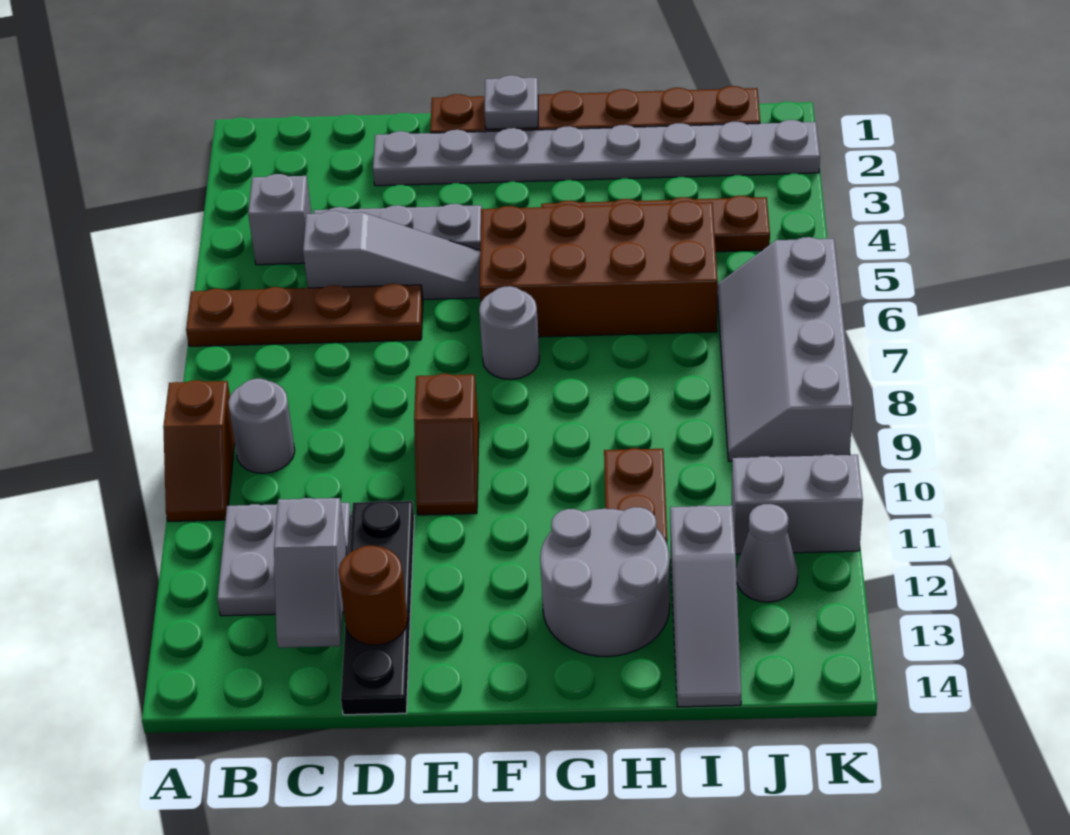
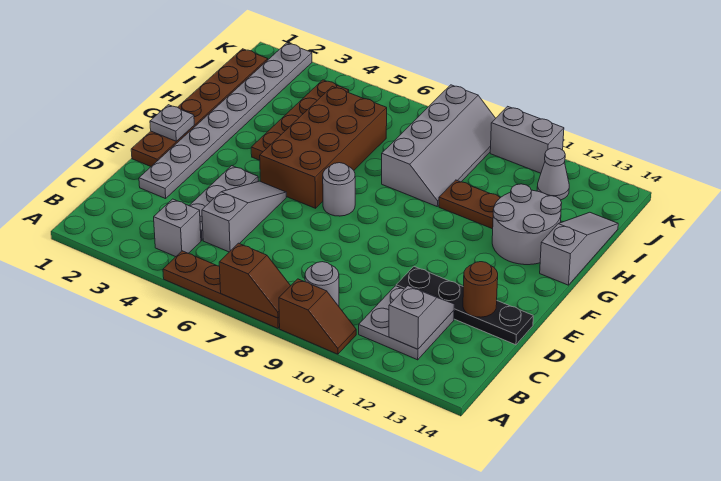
brown 1x4 plate [186,284,423,346] -> brown 1x4 plate turned to [163,251,280,328]
grey 1x2 slope [274,498,347,648] -> grey 1x2 slope turned to [389,286,454,349]
brown 1x2 slope [414,374,479,515] -> brown 1x2 slope moved to [219,243,290,318]
grey 1x3 slope [670,505,741,707] -> grey 1x3 slope turned to [540,212,618,285]
grey 2x4 slope [717,237,853,461] -> grey 2x4 slope turned to [382,85,496,206]
grey 1x2 brick [732,454,863,554] -> grey 1x2 brick turned to [490,106,564,173]

